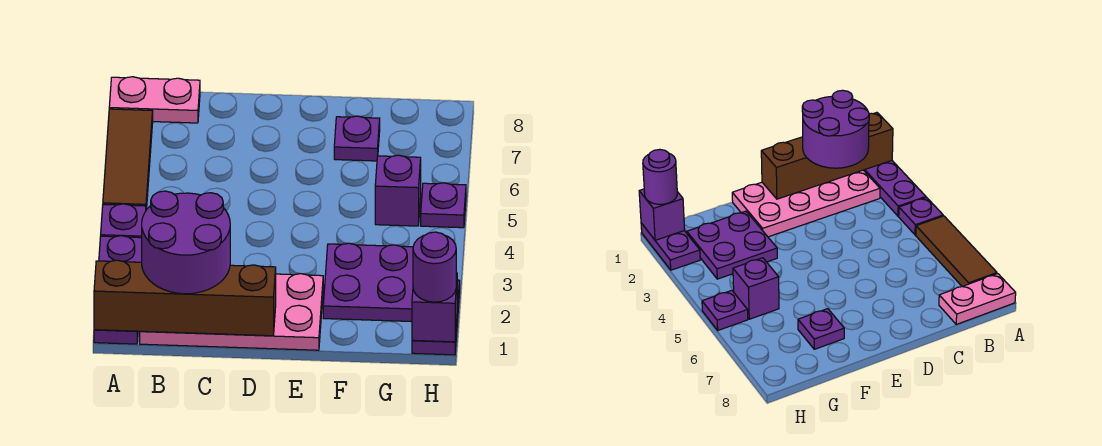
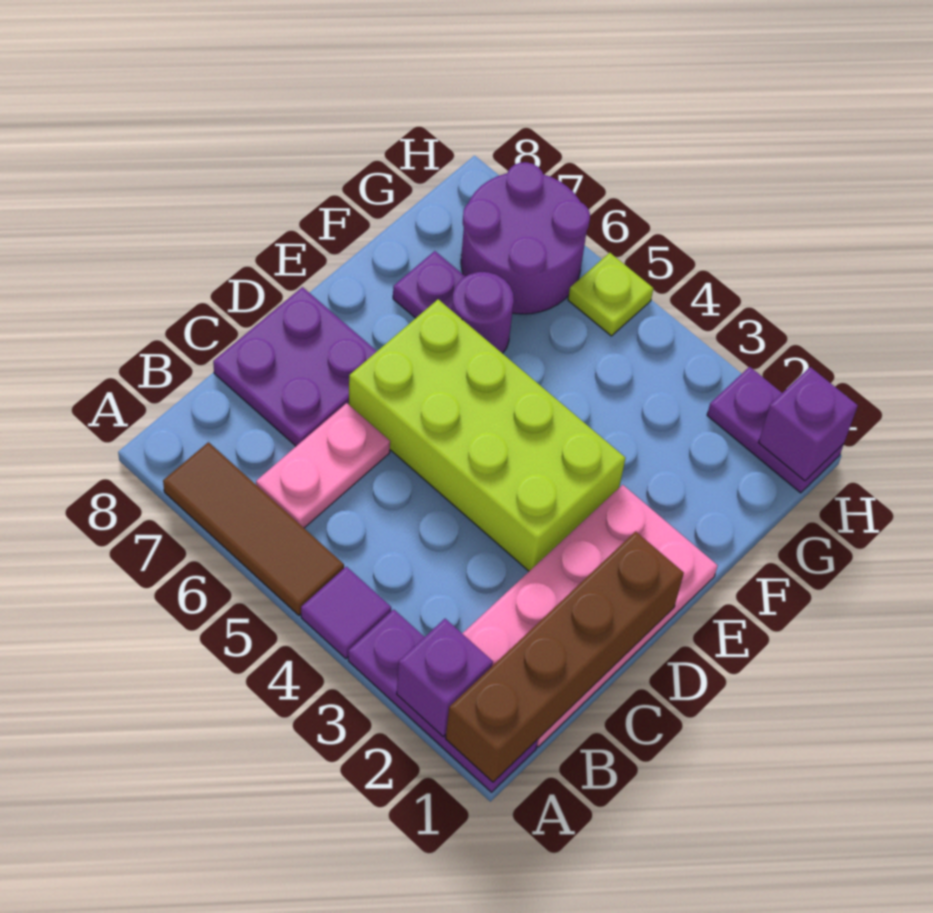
purple 1x1 plate [101,204,146,238] -> purple 1x1 tile [301,567,391,659]
pink 1x2 plate [109,77,200,123] -> pink 1x2 plate moved to [256,403,390,528]
purple 2x2 round brick [142,191,230,294] -> purple 2x2 round brick moved to [461,162,590,314]
none -> lime 2x4 brick [349,299,626,571]
purple 2x2 plate [323,243,413,322] -> purple 2x2 plate moved to [213,287,377,446]
purple 1x1 brick [375,155,421,226] -> purple 1x1 brick moved to [397,619,493,736]
purple 1x1 round brick [413,232,456,302] -> purple 1x1 round brick moved to [452,272,514,353]
purple 1x1 plate [421,183,466,228] -> lime 1x1 plate [568,253,653,336]

